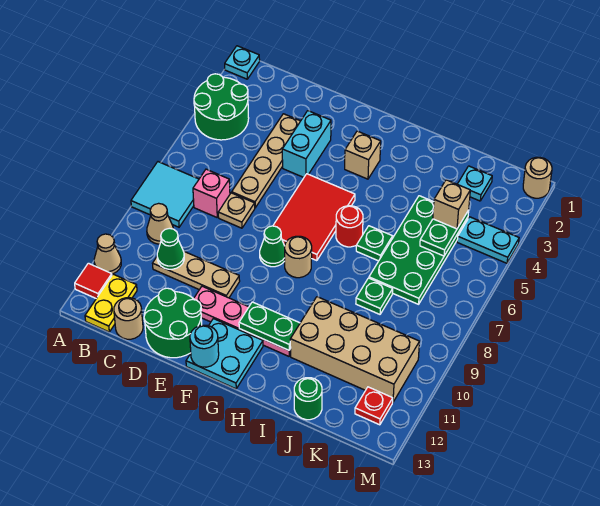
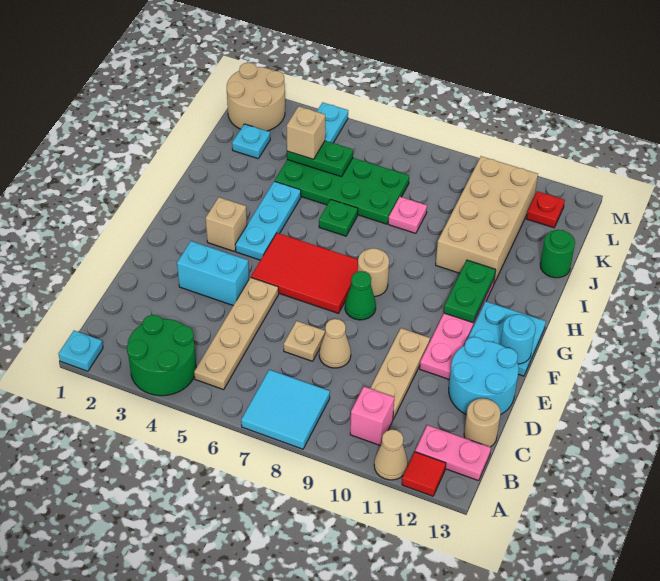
tan 1x1 cone [147,203,173,244] -> tan 1x1 cone moved to [319,319,351,368]
yellow 1x2 plate [85,274,137,332] -> pink 1x2 plate [415,425,491,481]
pink 1x1 brick [193,169,230,217] -> pink 1x1 brick moved to [350,387,394,446]
green 1x1 cone [157,228,184,269] -> none
tan 1x4 plate [232,114,300,208] -> tan 1x4 plate turned to [194,277,279,390]
green 2x2 round brick [144,288,202,358] -> cyan 2x2 round brick [449,337,519,415]
none -> cyan 1x3 plate [235,181,301,260]
red 1x1 round brick [336,206,363,247] -> none
green 1x1 plate [356,278,393,314] -> pink 1x1 plate [388,197,427,233]
tan 1x1 round brick [523,157,552,198] -> tan 2x2 round brick [227,63,285,131]

